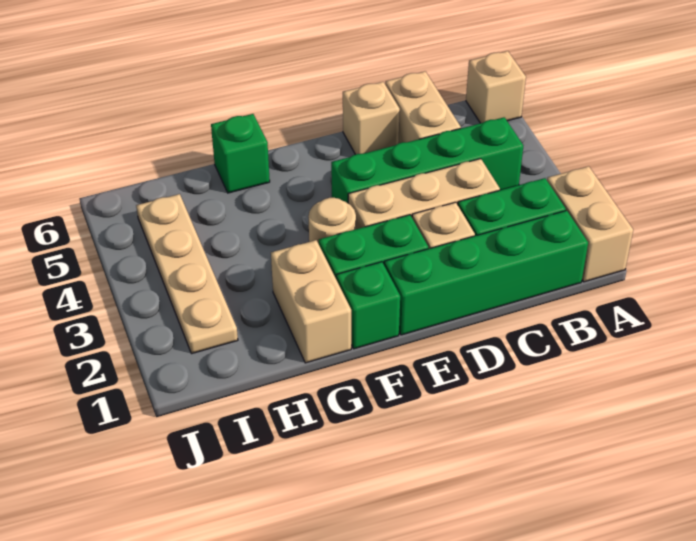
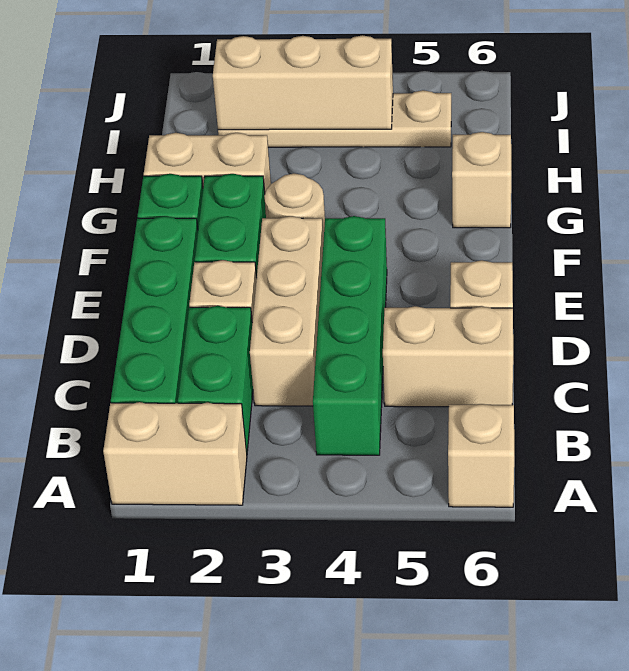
green 1x1 brick [211,114,270,193] -> tan 1x1 brick [452,132,511,228]
none -> tan 1x3 brick [213,35,393,130]

